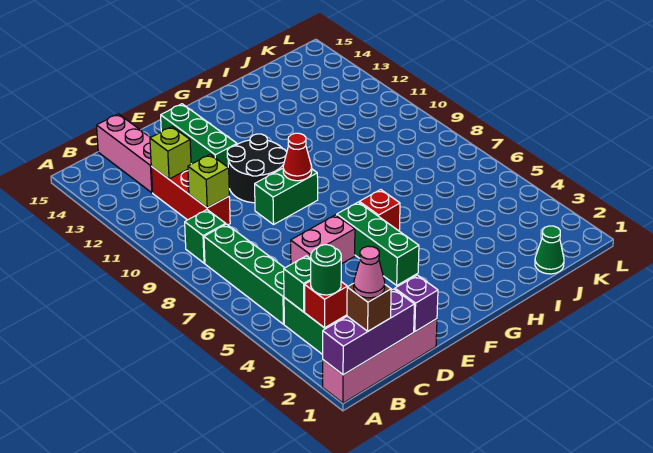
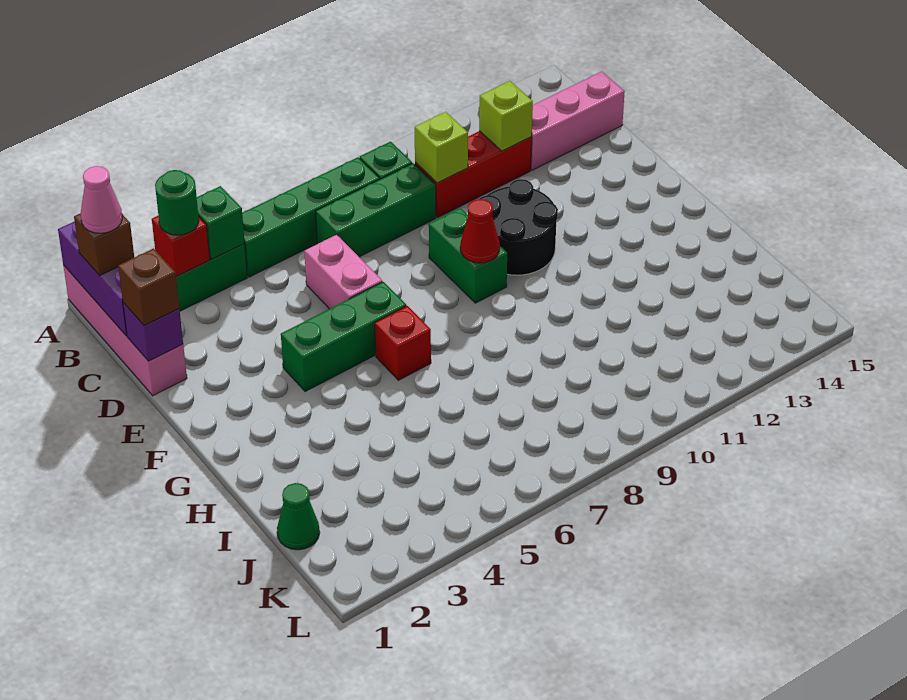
none -> brown 1x1 brick [118,248,179,326]
green 1x3 brick [161,104,237,167] -> green 1x3 brick moved to [316,163,436,257]

